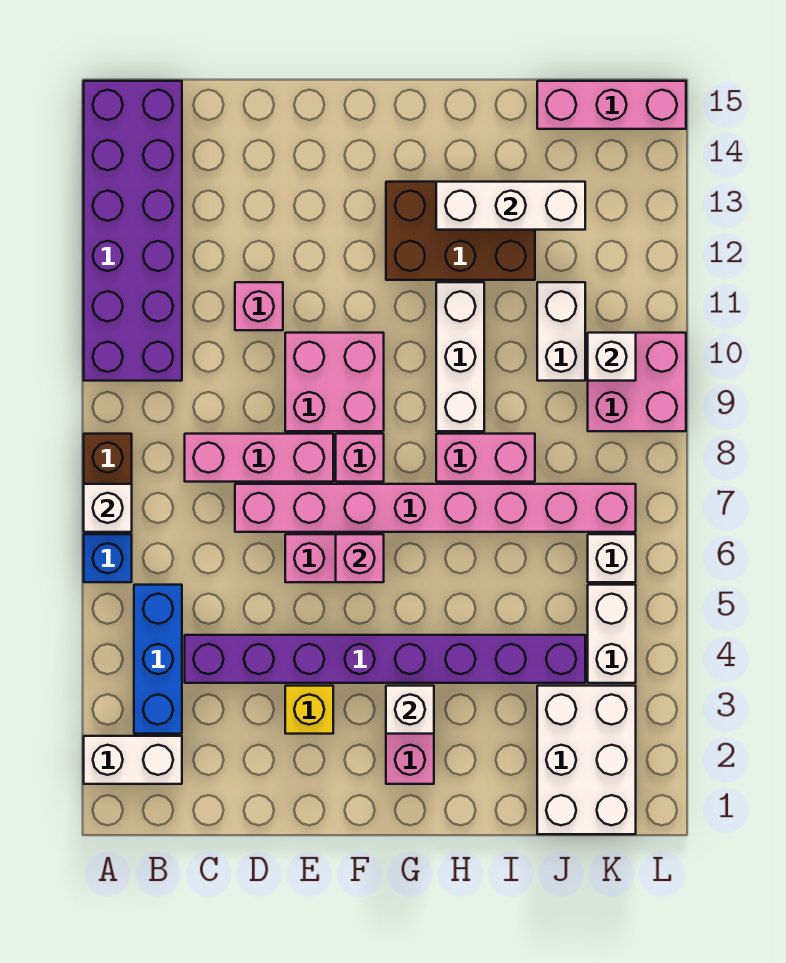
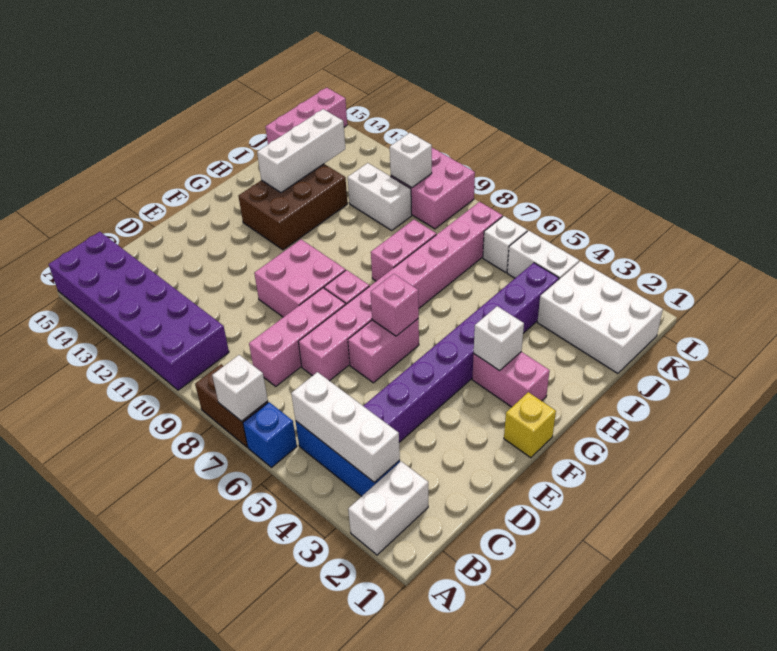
pink 1x1 brick [235,282,283,330] -> none
yellow 1x1 brick [285,686,333,734] -> yellow 1x1 brick moved to [504,392,556,458]
white 1x3 brick [436,282,484,431] -> white 1x3 brick moved to [291,372,400,482]

